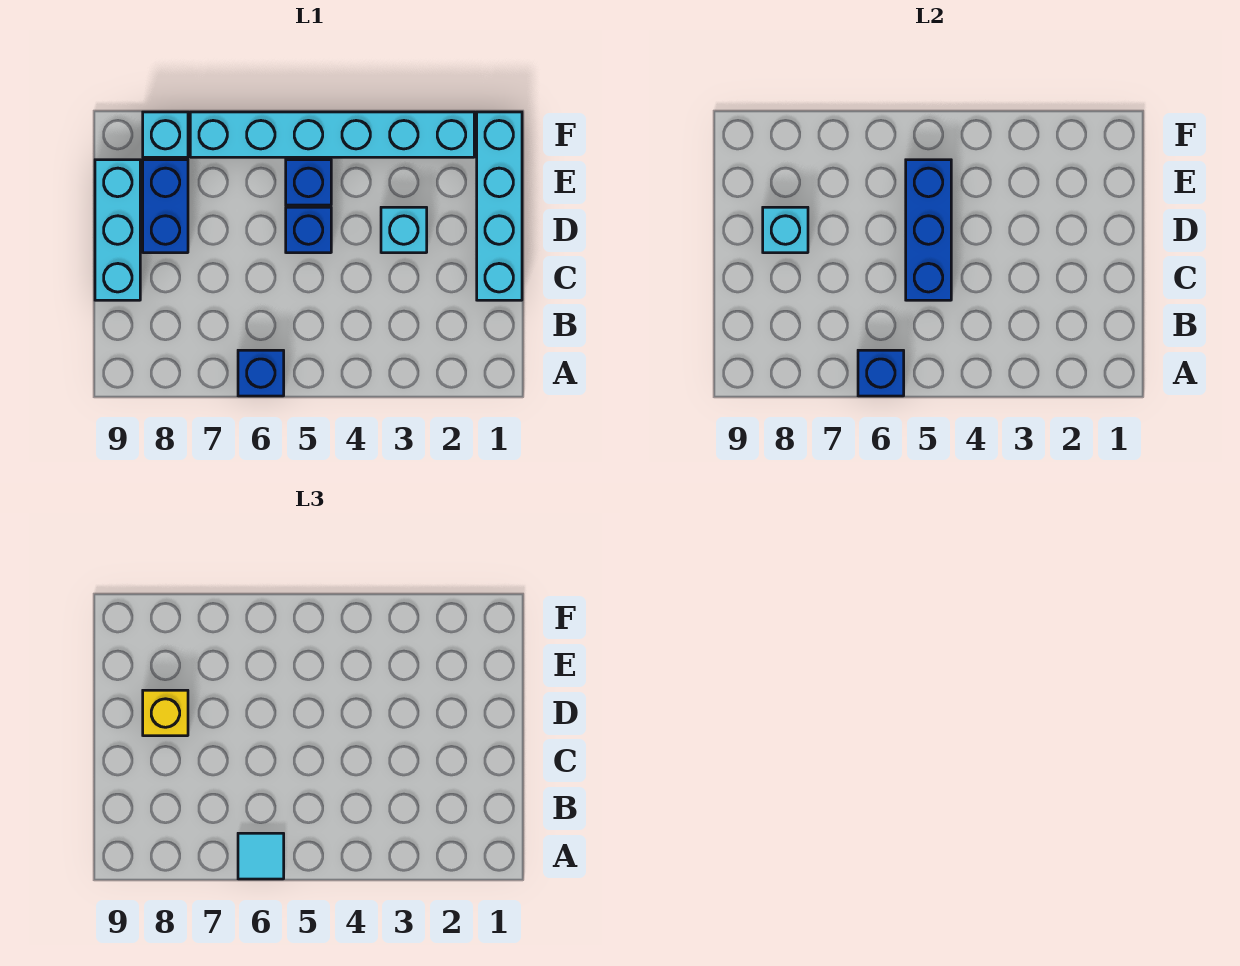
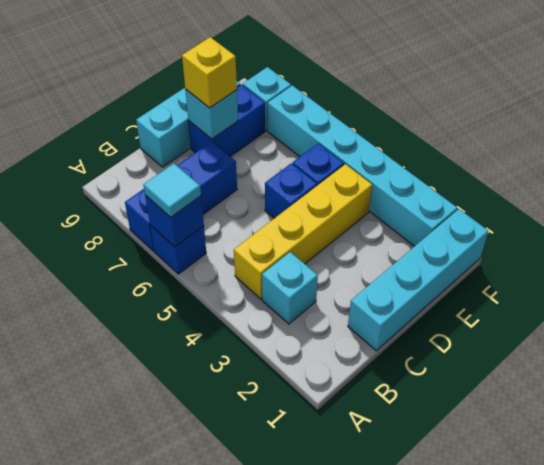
none -> yellow 1x4 brick [234,164,372,299]
blue 1x3 brick [906,160,951,300] -> blue 1x3 brick moved to [125,142,237,251]
cyan 1x1 brick [381,207,427,253] -> cyan 1x1 brick moved to [262,252,318,324]

